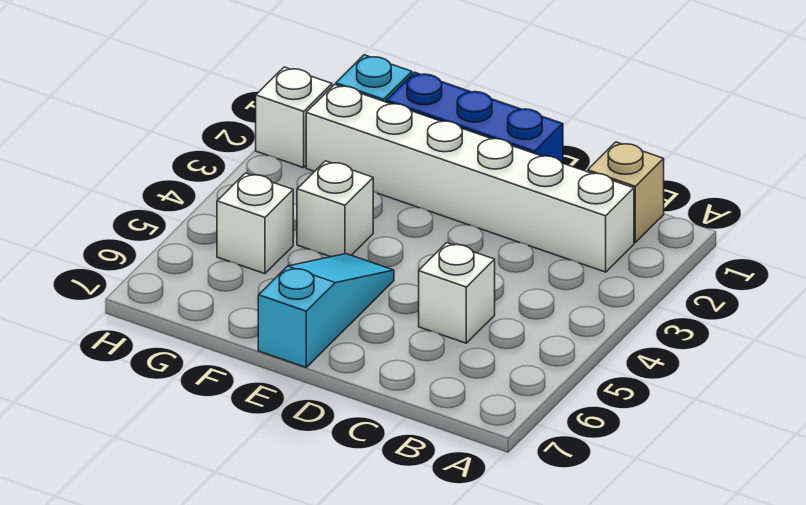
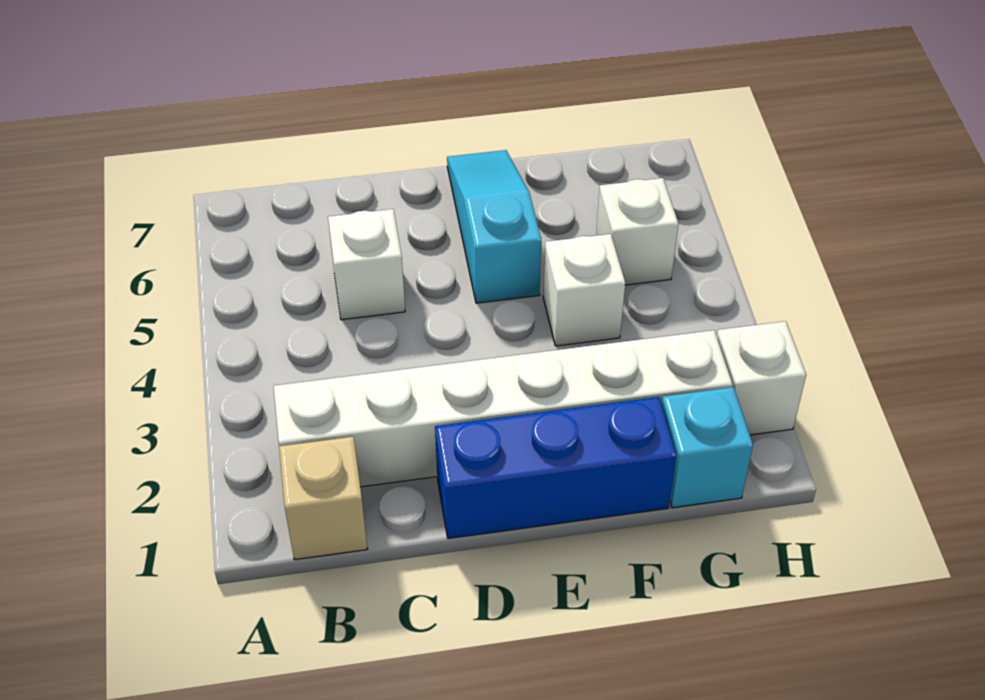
cyan 1x3 slope [258,254,394,367] -> cyan 1x3 slope turned to [447,150,541,303]

